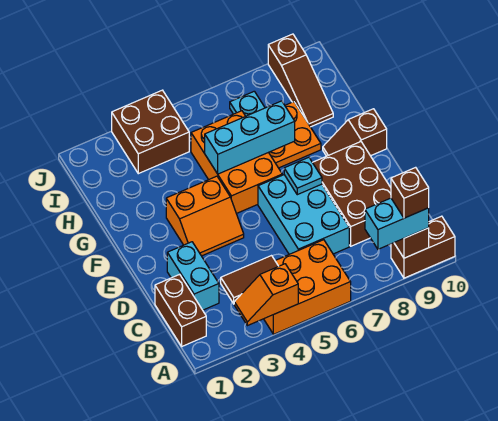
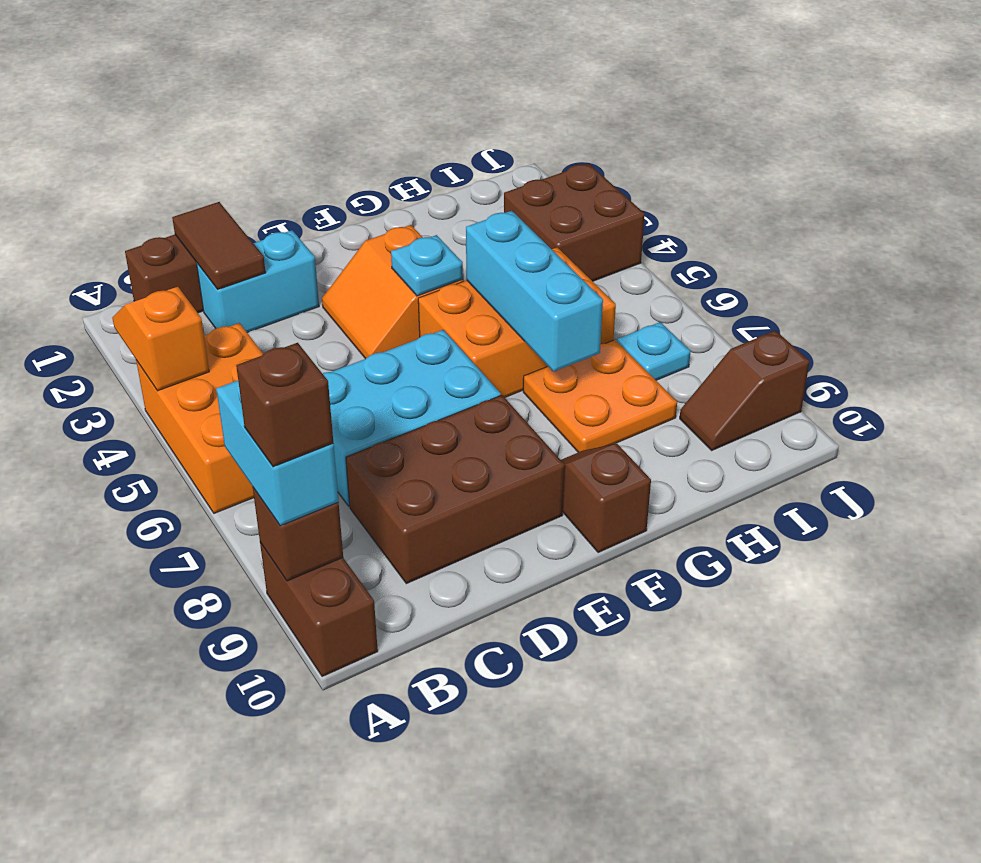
brown 1x2 tile [221,256,279,304] -> brown 1x2 tile moved to [172,202,266,289]
cyan 1x1 plate [284,157,322,195] -> cyan 1x1 plate moved to [391,235,463,296]
brown 1x3 slope [268,34,333,127] -> brown 1x2 slope [680,331,810,450]

